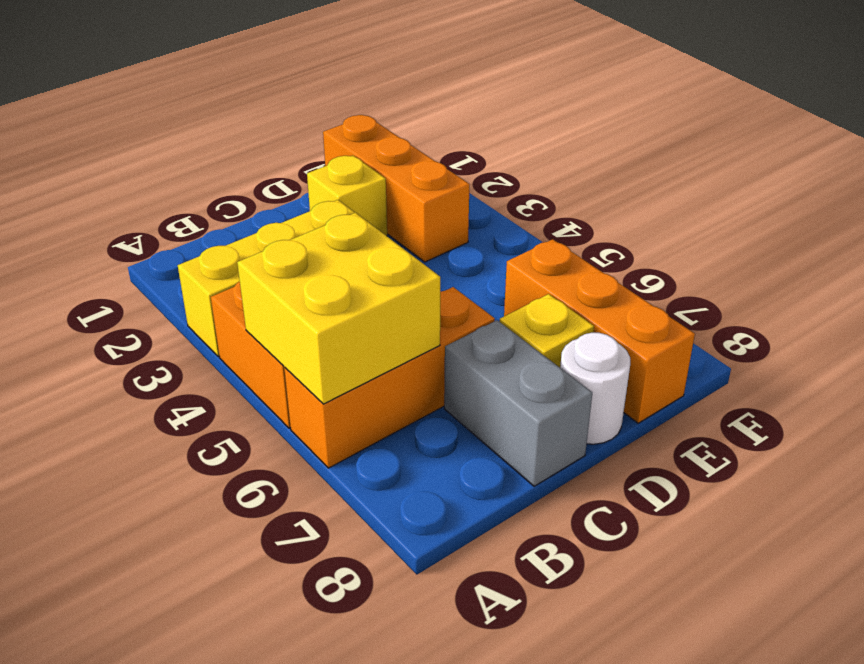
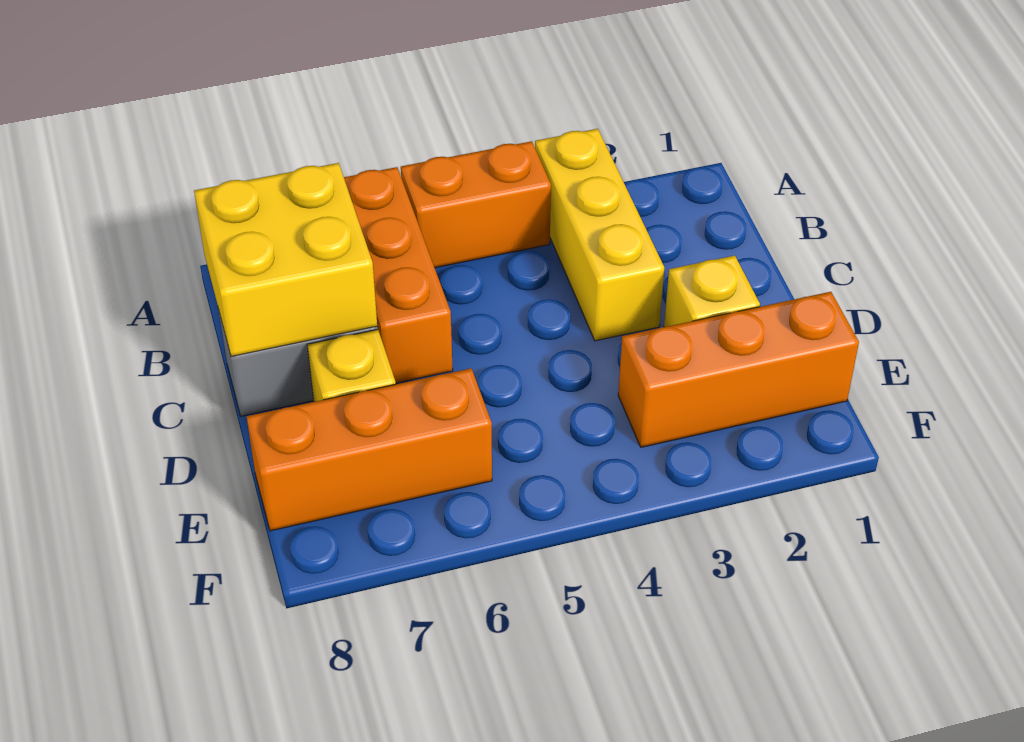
yellow 2x2 brick [237,213,440,404] -> yellow 2x2 brick moved to [194,163,377,356]
white 1x1 round brick [560,333,630,444] -> none

